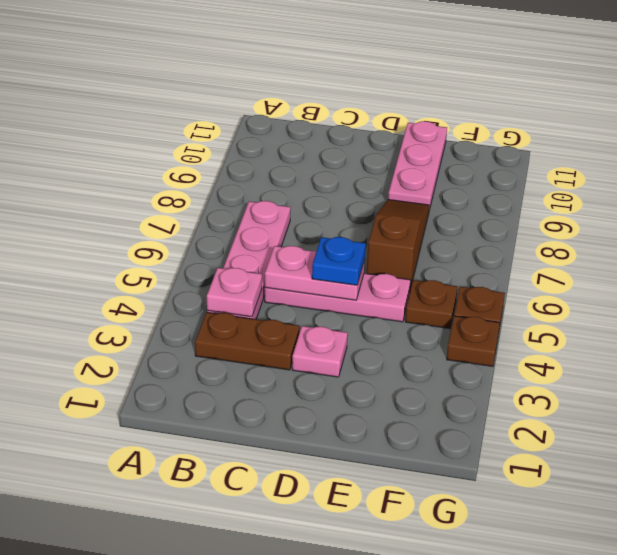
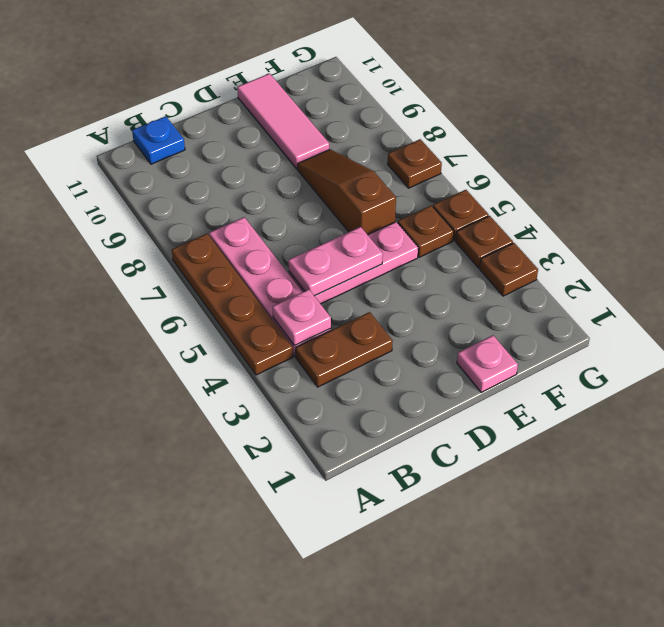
none -> brown 1x4 plate [172,234,293,375]
pink 1x1 plate [292,326,348,377] -> pink 1x1 plate moved to [457,335,518,392]
blue 1x1 plate [312,237,366,285] -> blue 1x1 plate moved to [132,116,185,164]
pink 1x3 plate [388,121,447,210] -> pink 1x3 tile [237,74,329,169]
none -> brown 1x1 plate [480,243,538,296]
none -> brown 1x1 plate [388,139,442,188]

